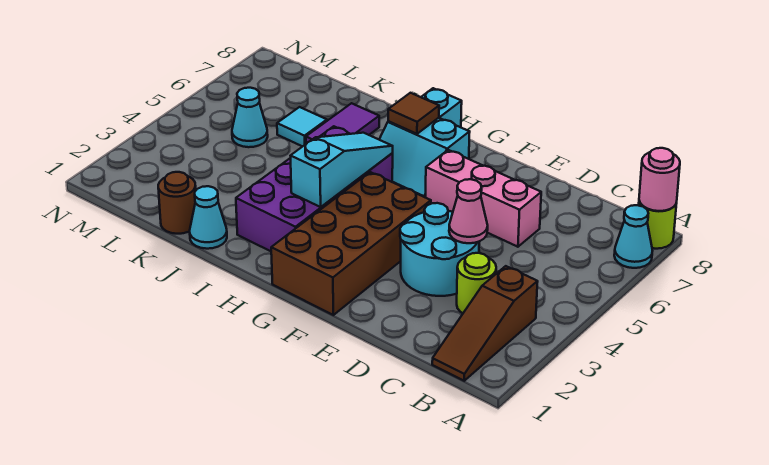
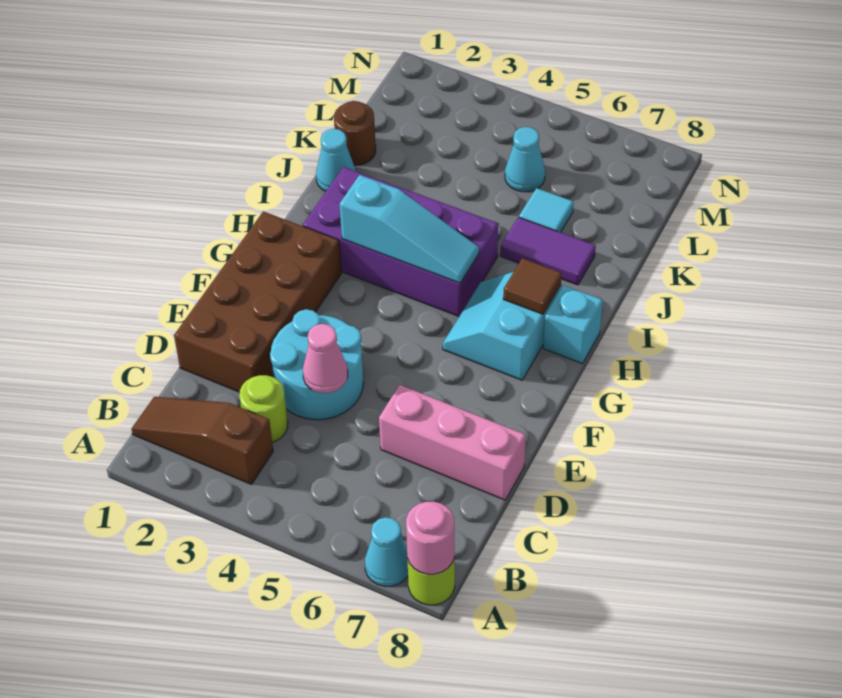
pink 1x3 brick [426,150,541,247] -> pink 1x3 brick turned to [379,385,526,500]
brown 2x4 brick [271,172,431,315] -> brown 2x4 brick turned to [174,211,341,392]

